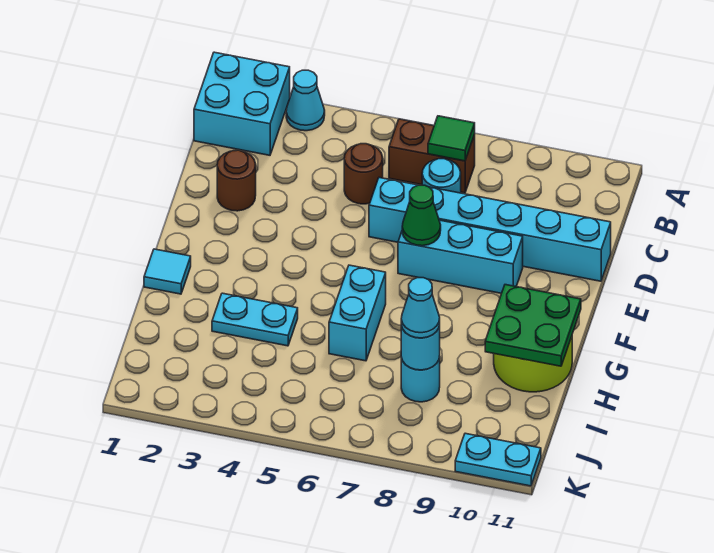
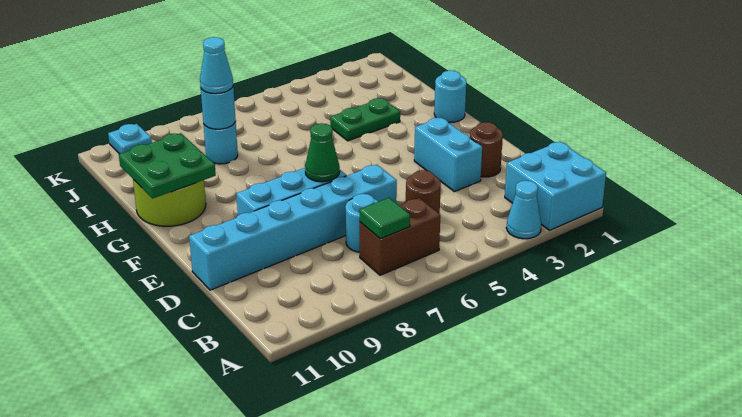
cyan 1x1 tile [144,249,191,294] -> cyan 1x1 round brick [434,71,466,123]
cyan 1x2 brick [329,265,386,361] -> cyan 1x2 brick moved to [414,118,482,192]
cyan 1x2 plate [212,293,298,346] -> green 1x2 plate [330,98,400,141]
cyan 1x2 plate [455,433,541,486] -> cyan 1x1 plate [108,124,152,154]

